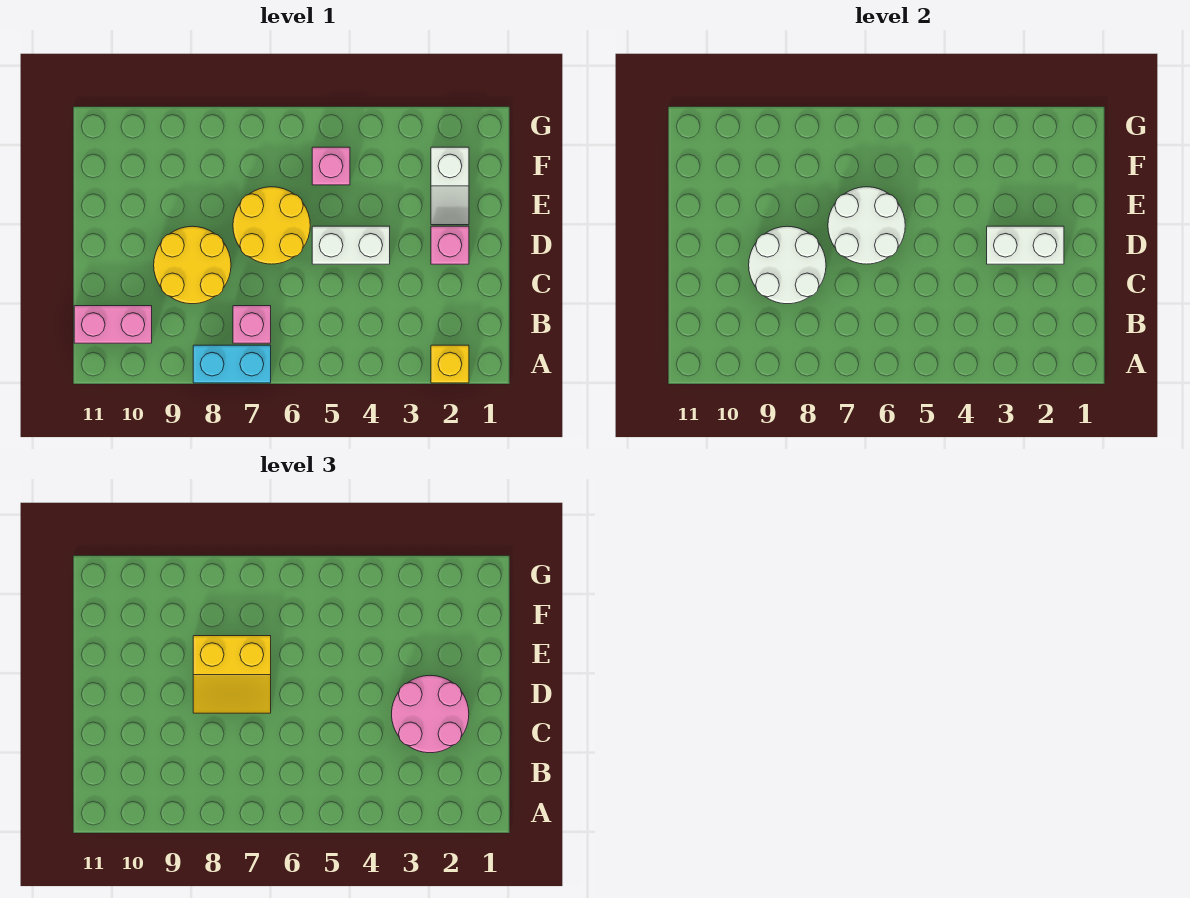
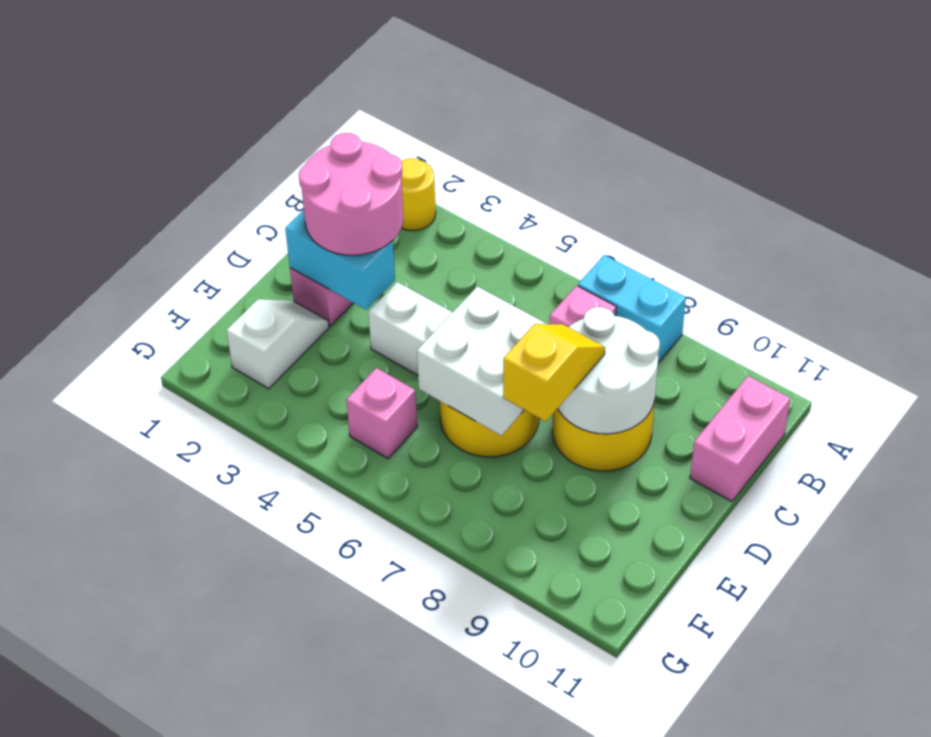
yellow 1x1 brick [431,345,469,383] -> yellow 1x1 round brick [401,158,436,231]
pink 1x2 brick [74,306,152,343] -> pink 1x2 brick turned to [690,376,790,501]
white 1x2 brick [987,226,1064,264] -> cyan 1x2 brick [285,210,395,310]
white 2x2 round brick [828,187,905,264] -> white 2x2 brick [417,286,547,435]
yellow 2x2 slope [193,636,271,713] -> yellow 1x2 slope [503,324,605,421]

